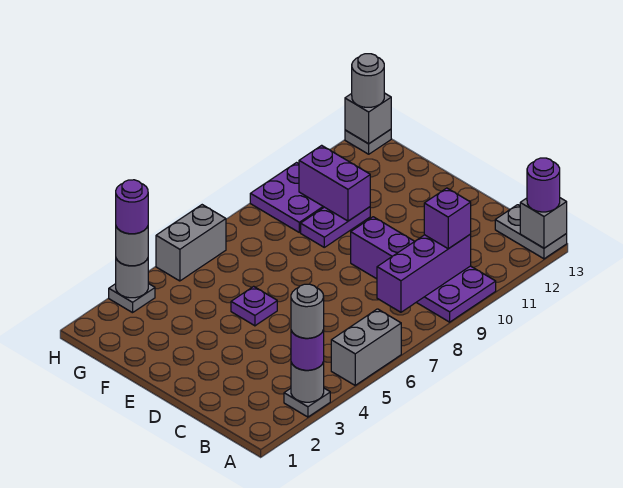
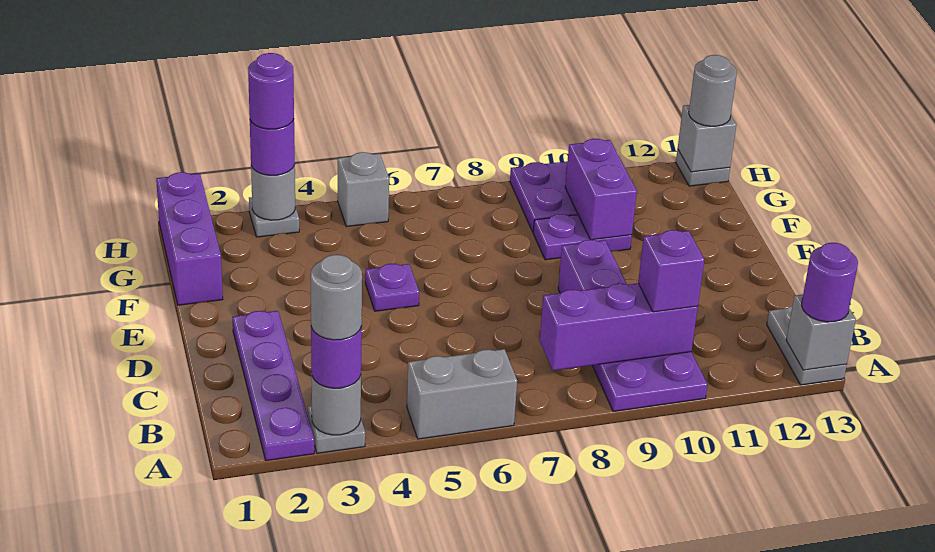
none -> purple 1x4 plate [232,311,314,461]
none -> purple 1x3 brick [156,172,223,305]
grey 1x1 round brick [116,226,148,266] -> purple 1x1 round brick [250,120,295,175]
grey 1x2 brick [156,205,226,281] -> grey 1x1 brick [338,152,389,227]

